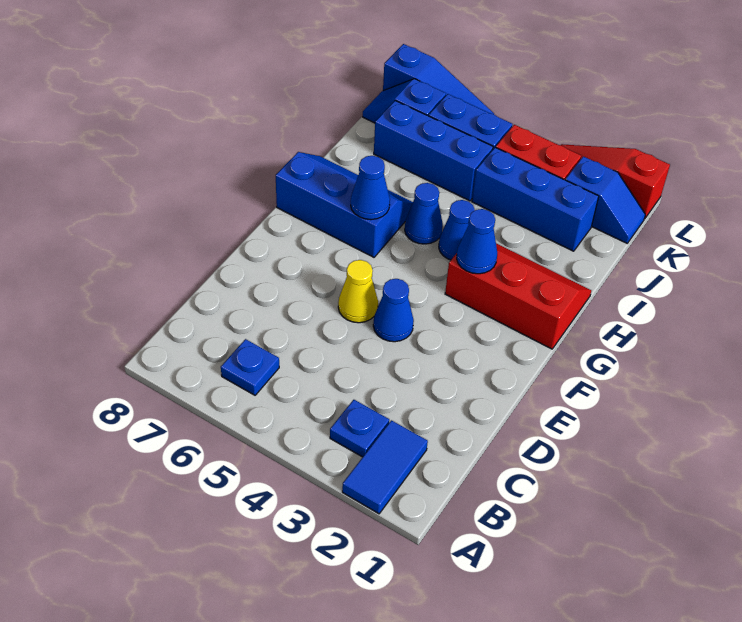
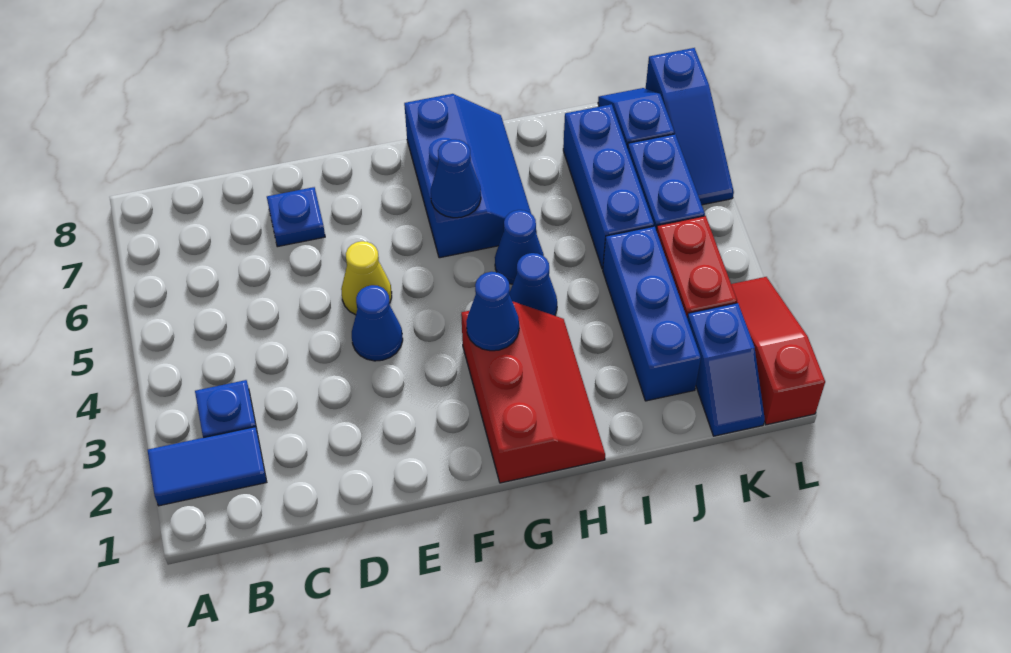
blue 1x1 plate [221,339,279,395] -> blue 1x1 plate moved to [267,187,325,247]

